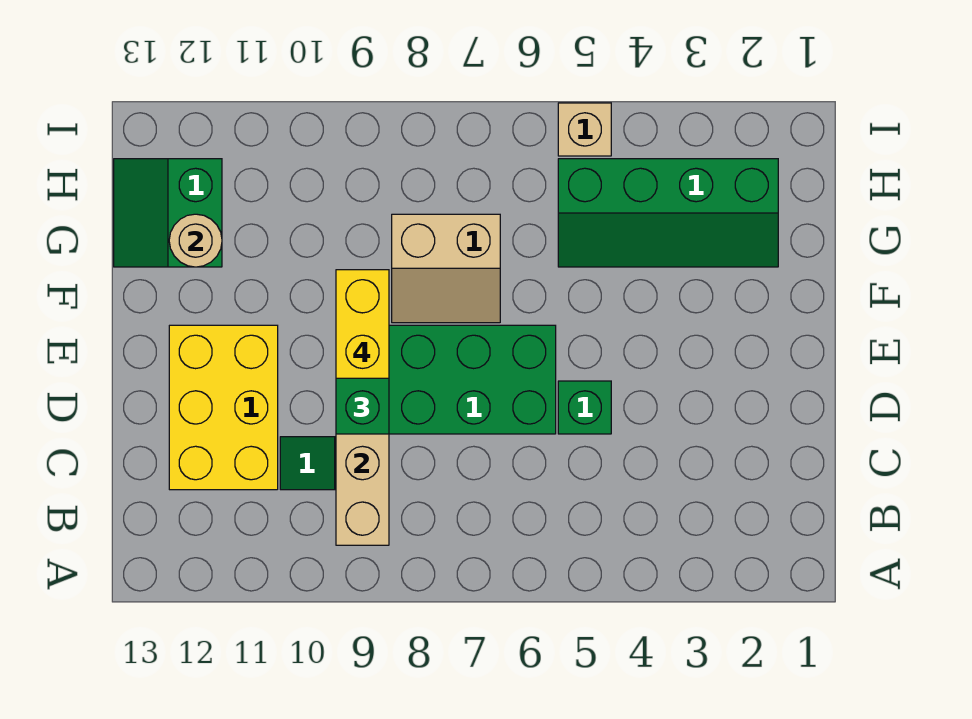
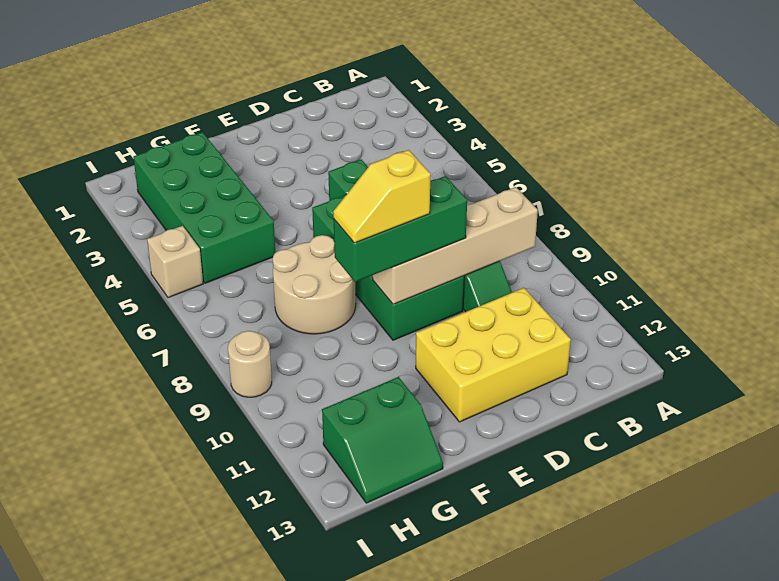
yellow 1x2 brick [336,270,389,378] -> yellow 1x2 slope [333,150,430,243]
tan 2x2 slope [392,214,500,323] -> tan 2x2 round brick [273,235,356,334]
green 2x4 slope [558,159,778,267] -> green 2x4 brick [133,132,275,283]
tan 1x1 round brick [169,214,222,267] -> tan 1x1 round brick moved to [228,331,272,397]

